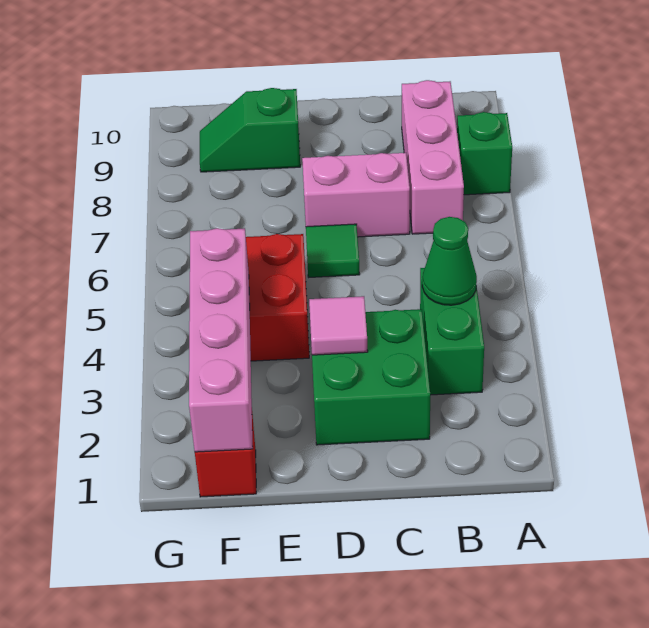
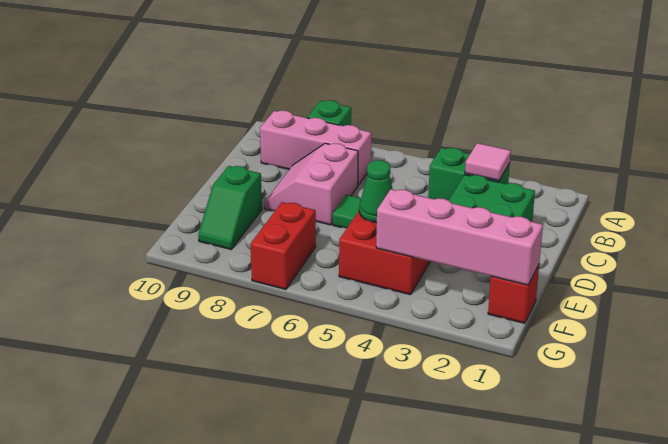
green 1x1 cone [422,217,477,305] -> green 1x1 cone moved to [359,160,393,223]
pink 1x1 tile [309,296,368,355] -> pink 1x1 tile moved to [465,143,511,181]
none -> red 1x2 brick [251,202,316,289]

